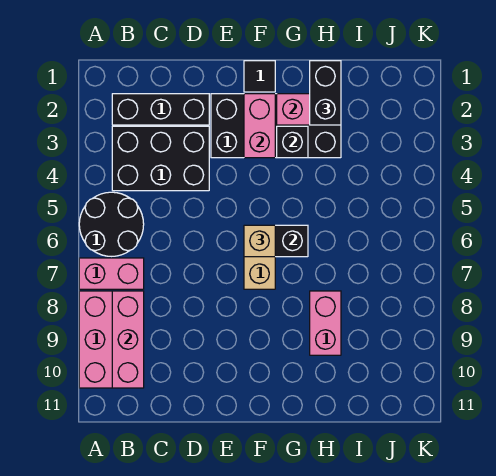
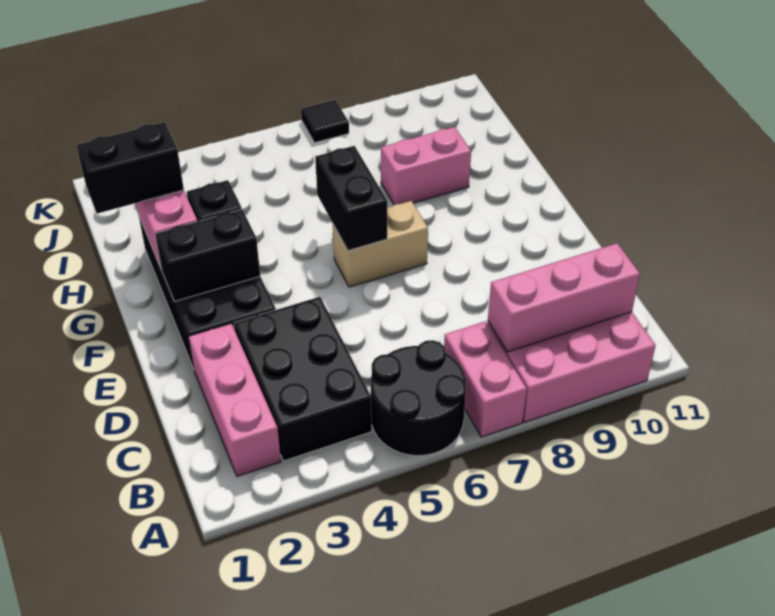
black 1x3 brick [112,94,209,125] -> pink 1x3 brick [188,323,281,476]
black 1x1 tile [244,61,275,92] -> black 1x1 tile moved to [301,100,349,143]
pink 1x2 brick [244,94,275,158] -> black 1x2 brick [155,209,260,301]
tan 1x1 brick [244,225,275,257] -> none

